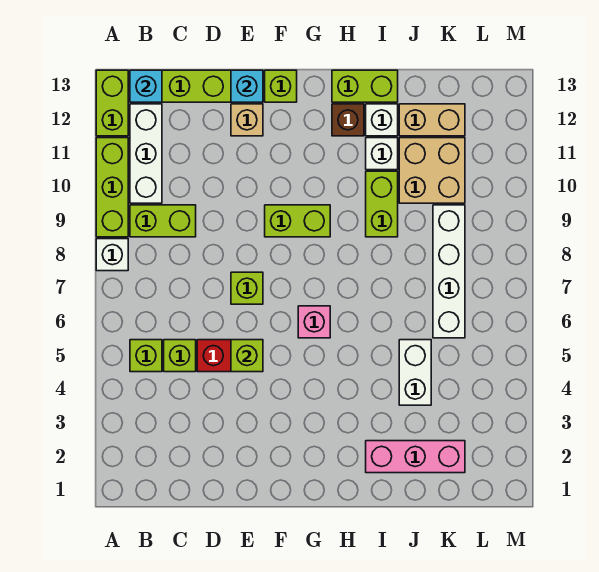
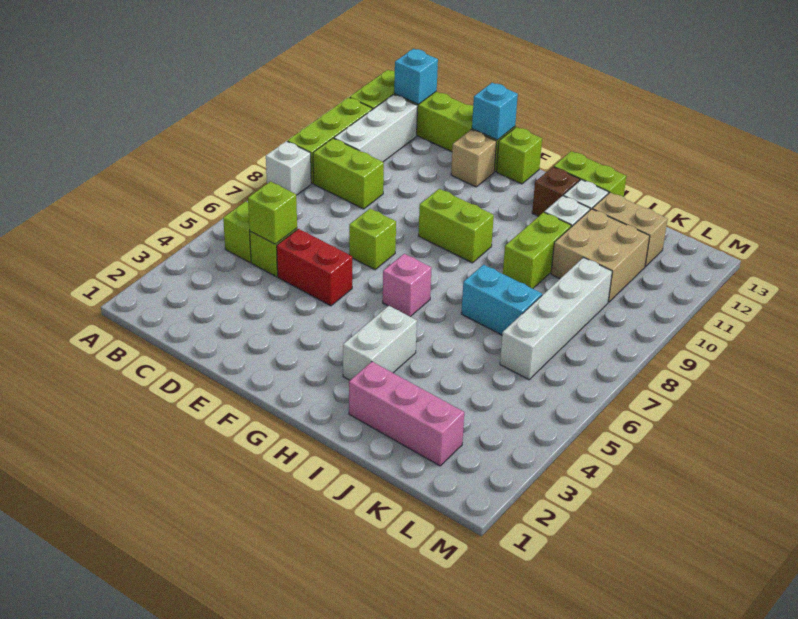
lime 1x1 brick [231,340,263,372] -> lime 1x1 brick moved to [248,181,297,244]
none -> cyan 1x2 brick [461,265,542,335]
white 1x2 brick [399,340,431,405] -> white 1x2 brick moved to [343,306,417,380]

